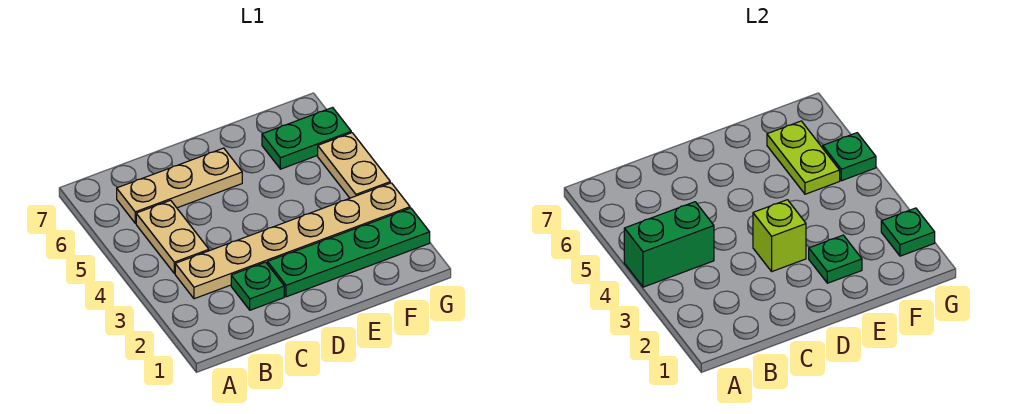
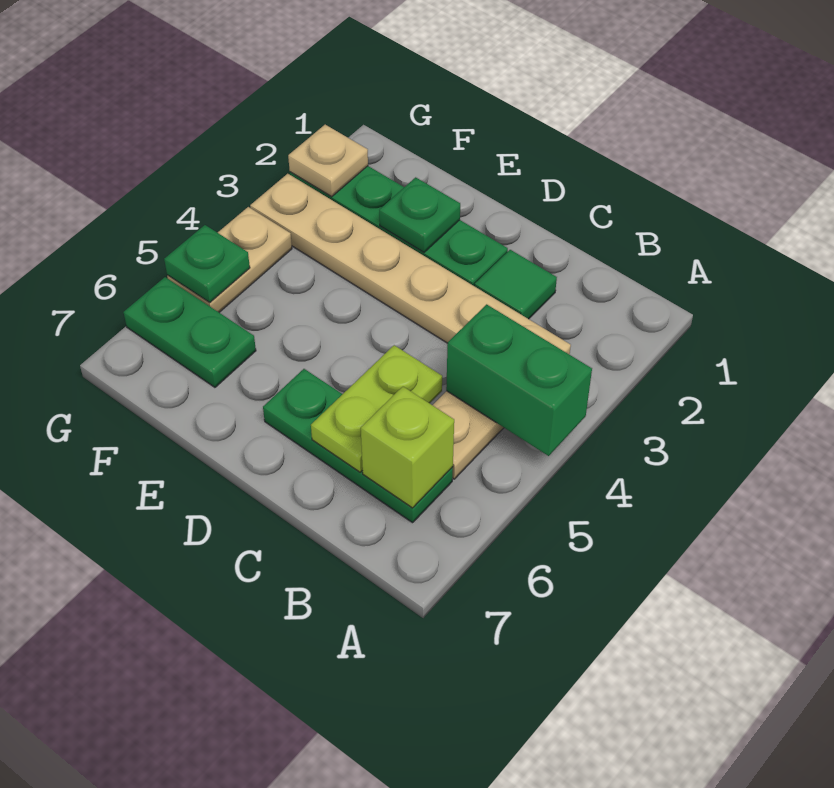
tan 1x3 plate [117,148,242,223] -> green 1x3 plate [263,369,453,523]
green 1x1 plate [231,262,284,310] -> green 1x1 tile [475,250,557,319]
lime 1x1 brick [753,200,806,271] -> lime 1x1 brick moved to [361,387,454,508]
lime 1x2 plate [767,121,840,194] -> lime 1x2 plate moved to [311,345,442,472]
green 1x1 plate [881,208,935,256] -> tan 1x1 plate [288,125,368,197]

